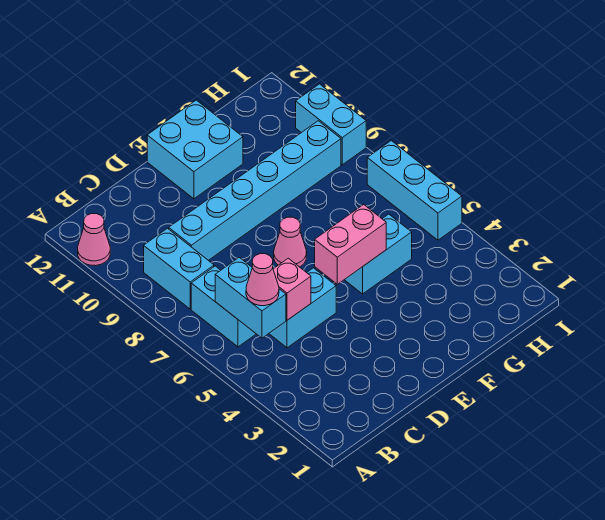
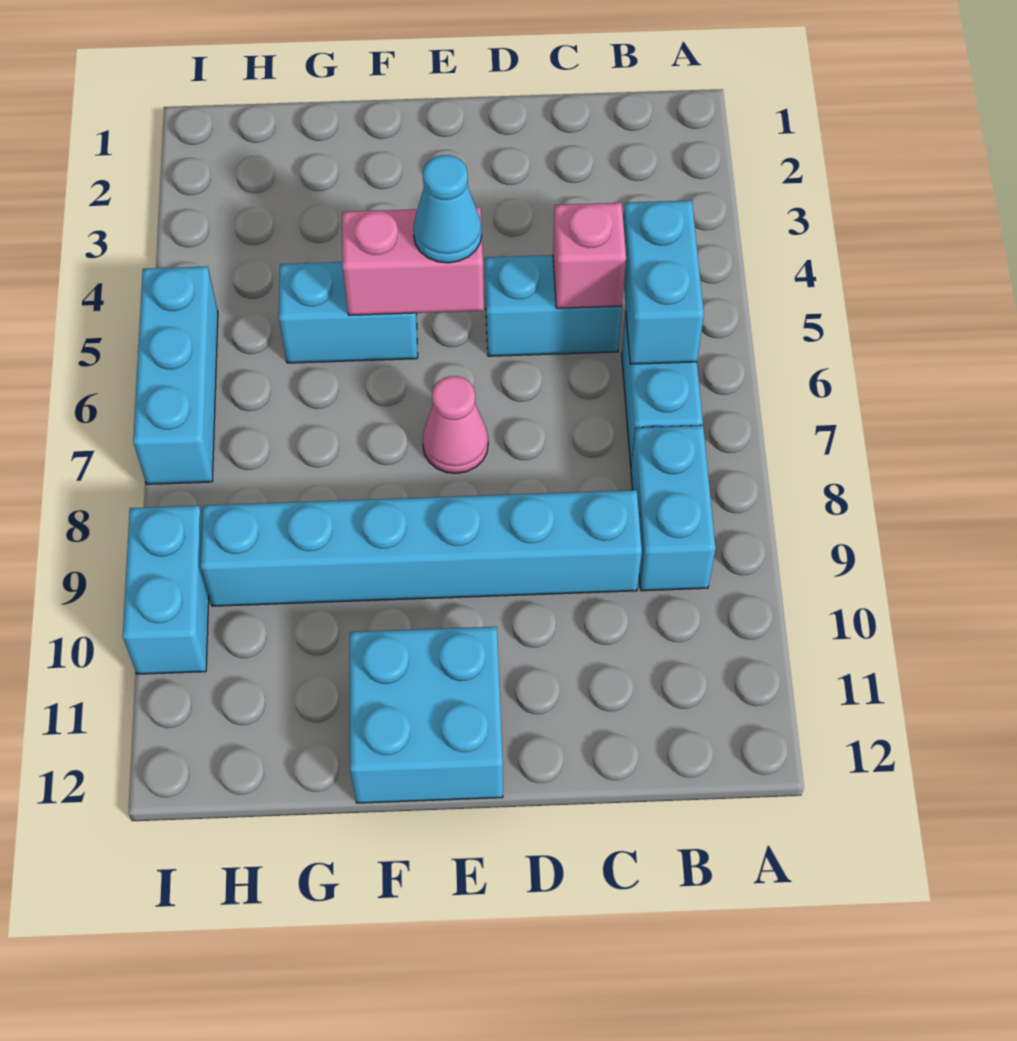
pink 1x1 cone [78,214,110,266] -> none
pink 1x1 cone [246,254,279,306] -> none
none -> cyan 1x1 cone [413,155,482,263]

